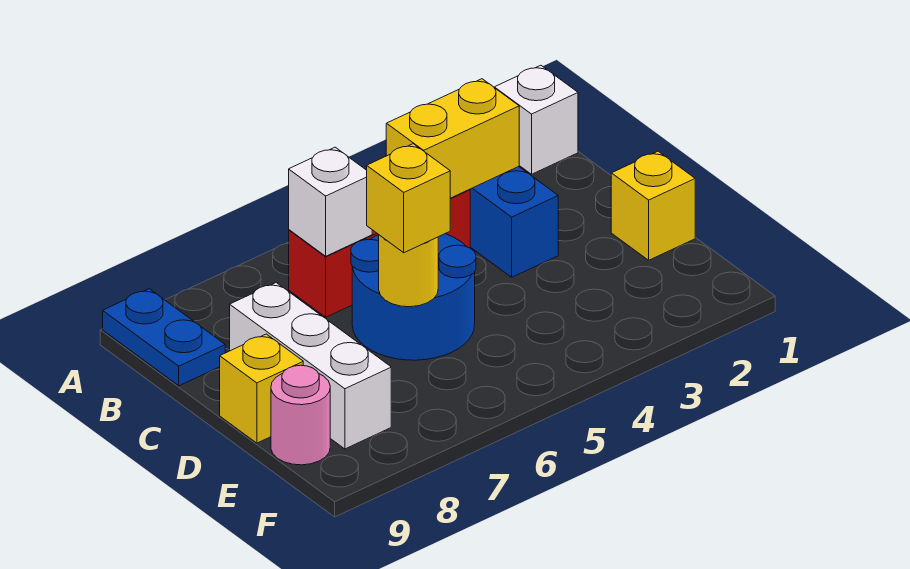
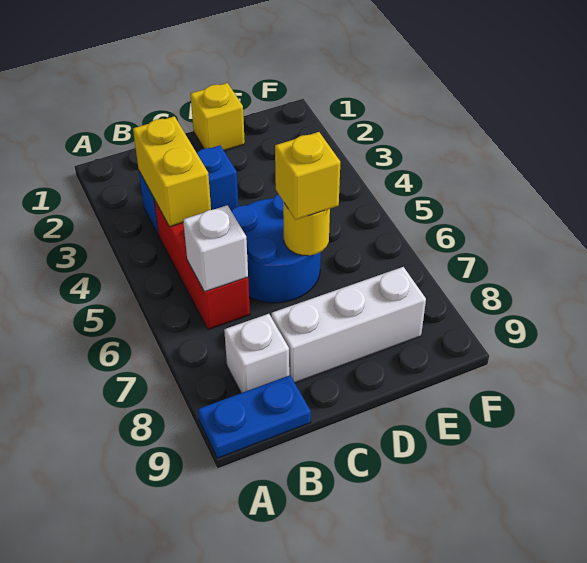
white 1x1 brick [494,65,578,174] -> white 1x1 brick moved to [224,314,289,393]
yellow 1x1 brick [220,334,303,443] -> none
pink 1x1 round brick [271,365,330,465] -> none

